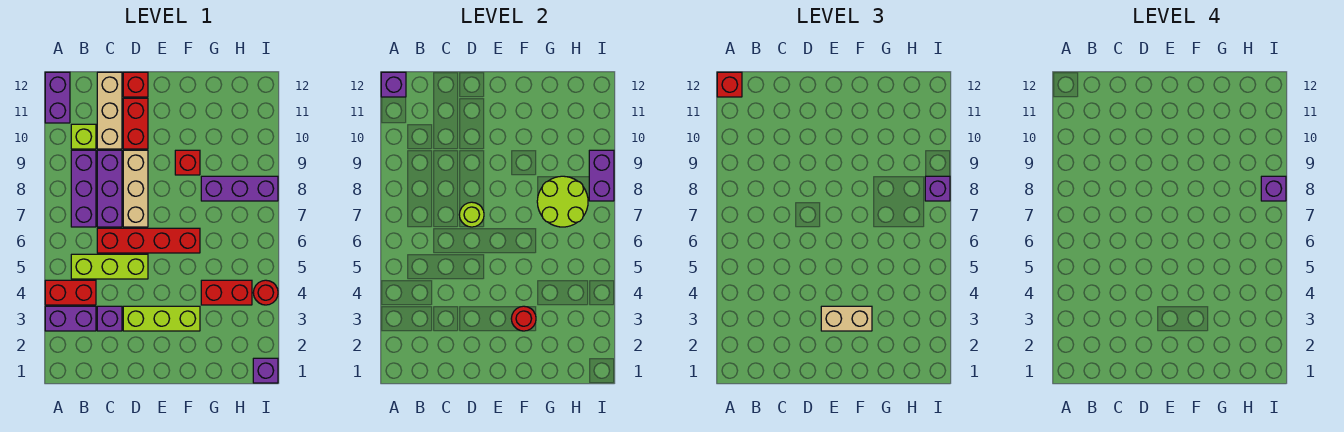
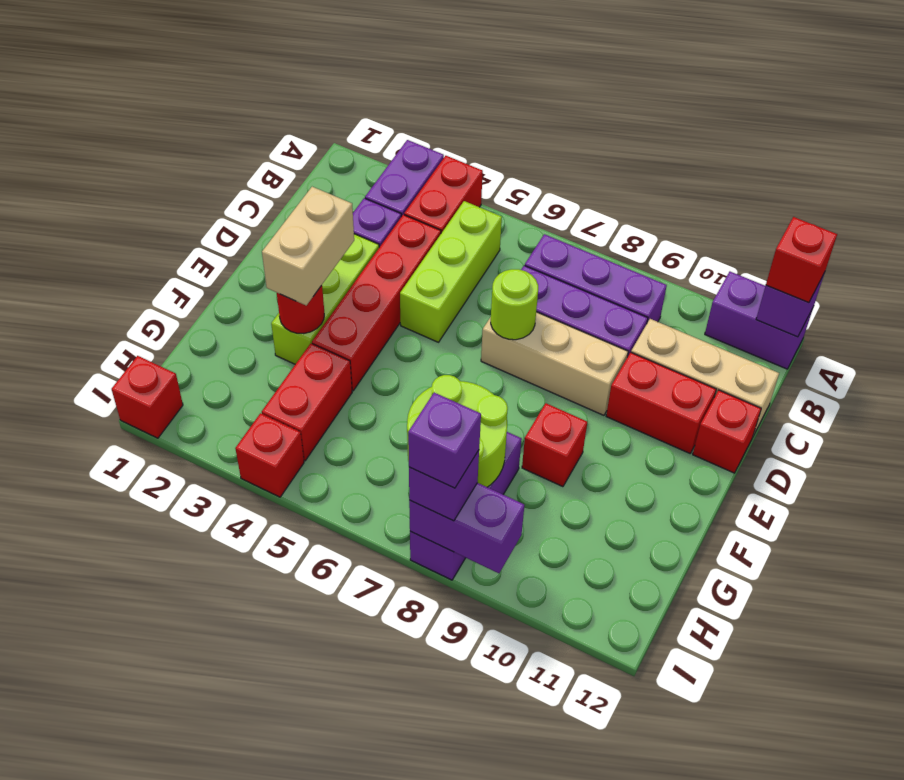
lime 1x1 brick [71,124,96,149] -> none
red 1x4 brick [97,228,200,253] -> red 1x4 brick moved to [312,215,441,391]
purple 1x1 brick [253,358,278,383] -> red 1x1 brick [112,356,183,438]
red 1x1 round brick [253,280,278,305] -> red 1x1 brick [235,413,304,497]

